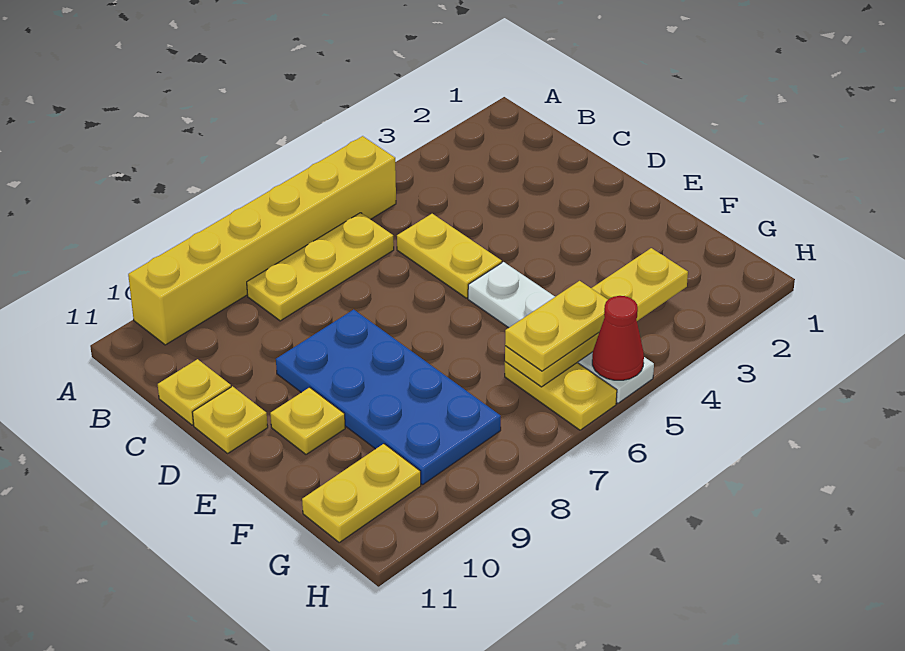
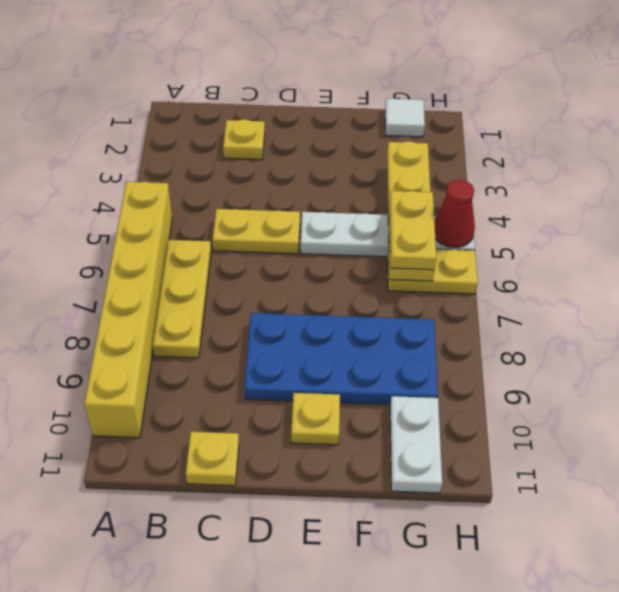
yellow 1x1 plate [192,386,268,453] -> yellow 1x1 plate moved to [223,119,265,160]
none -> white 1x1 tile [385,98,425,137]
yellow 1x2 plate [302,444,421,542] -> white 1x2 plate [390,396,442,493]

